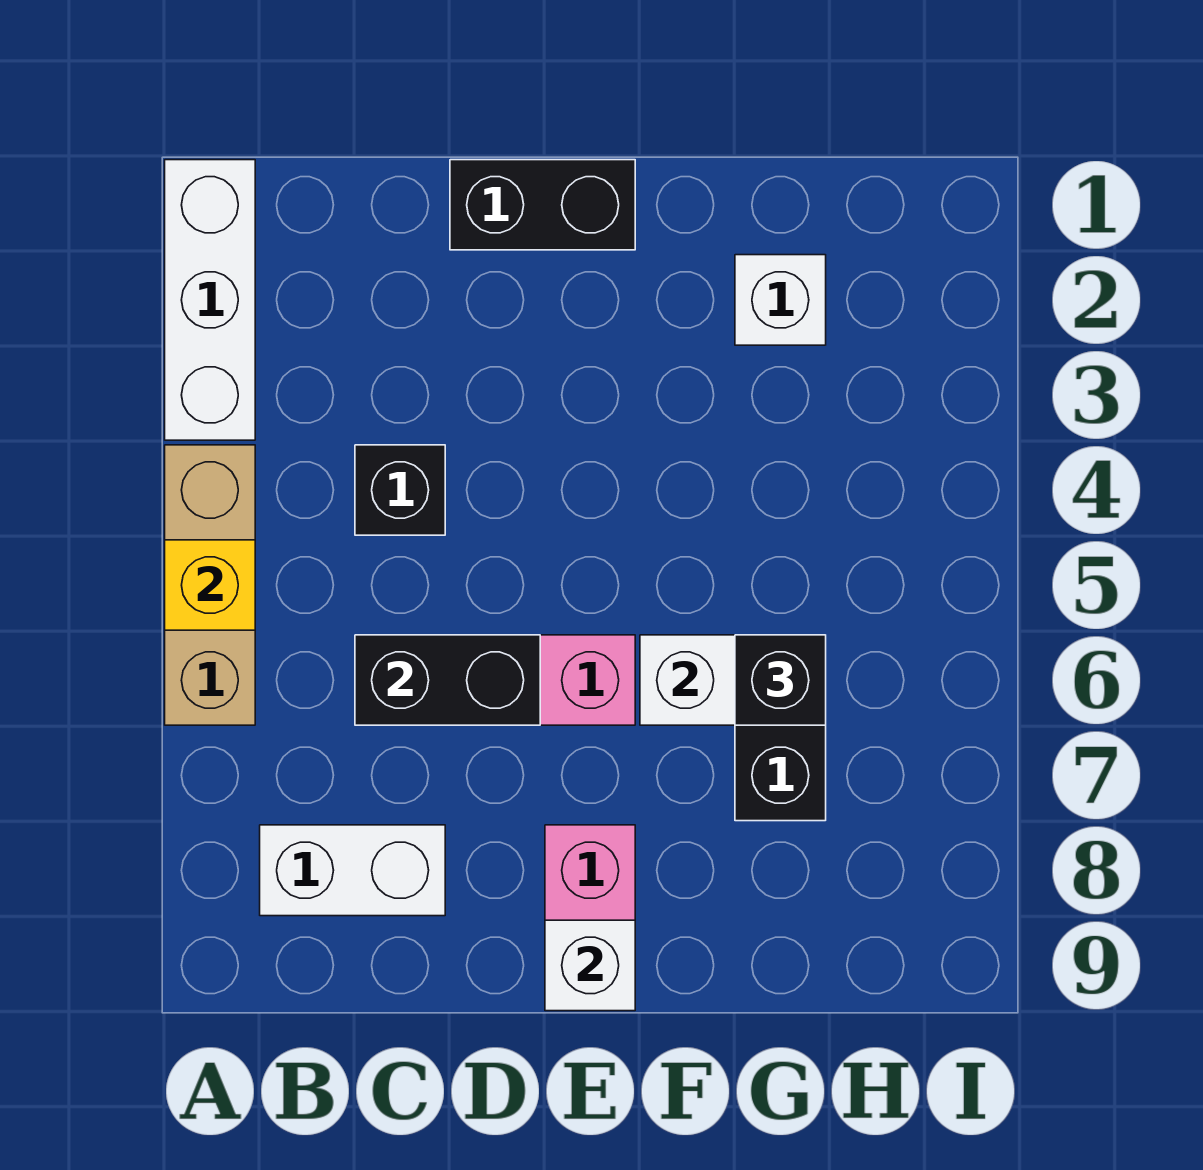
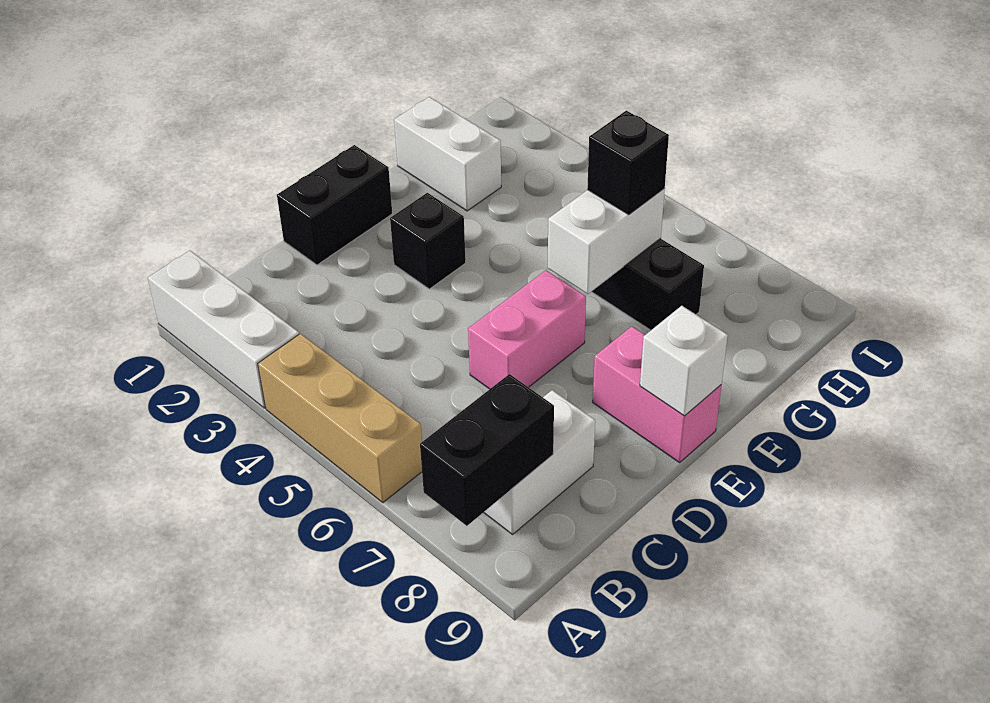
yellow 1x1 brick [165,540,255,630] -> none
black 1x1 brick [355,445,445,535] -> black 1x1 brick moved to [390,193,466,289]
black 1x2 brick [355,635,540,725] -> black 1x2 brick moved to [420,374,554,526]
white 1x1 brick [735,255,826,345] -> white 1x2 brick [394,97,501,211]

